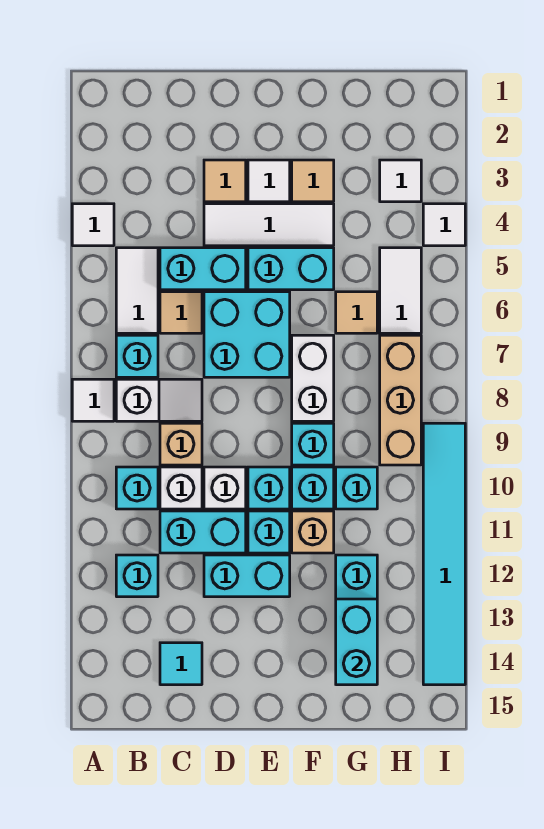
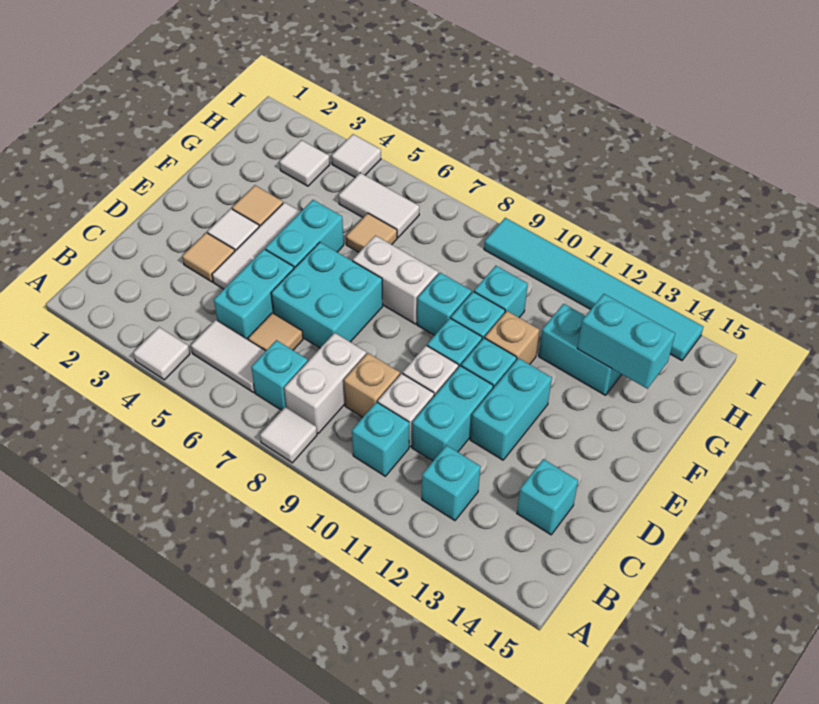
white 1x2 slope [116,379,202,421] -> white 1x2 brick [284,333,366,433]
cyan 1x1 tile [160,643,202,685] -> cyan 1x1 brick [517,459,578,535]
tan 1x3 brick [380,335,421,465] -> none

